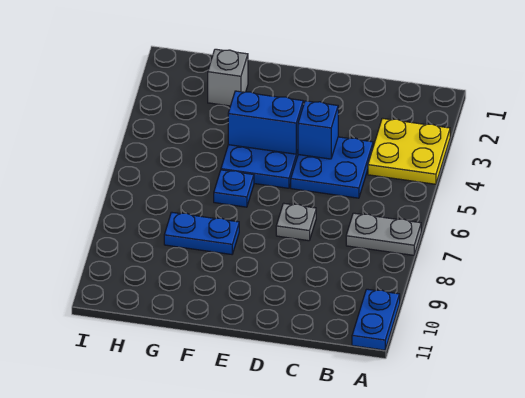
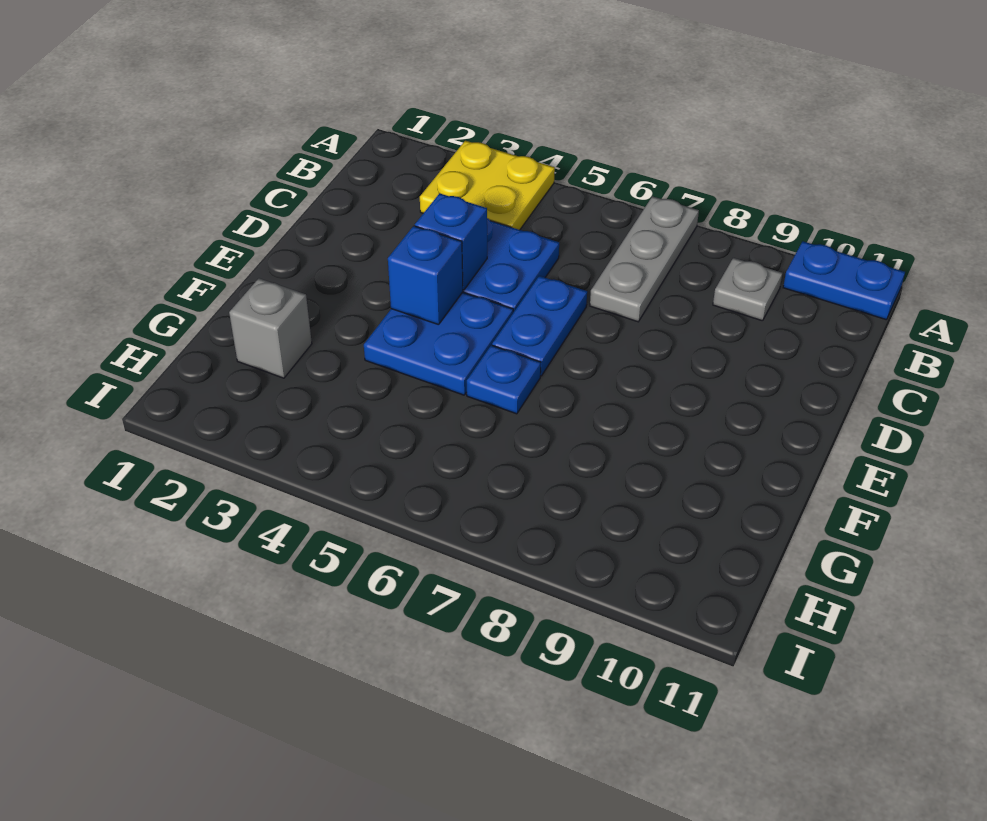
grey 1x2 plate [346,213,421,255] -> grey 1x3 plate [590,196,699,322]
grey 1x1 plate [276,203,316,241] -> grey 1x1 plate moved to [713,258,782,321]
blue 1x2 brick [228,91,303,154] -> blue 1x1 brick [388,226,463,325]
blue 1x2 plate [164,212,239,254] -> blue 1x2 plate moved to [492,276,587,376]

